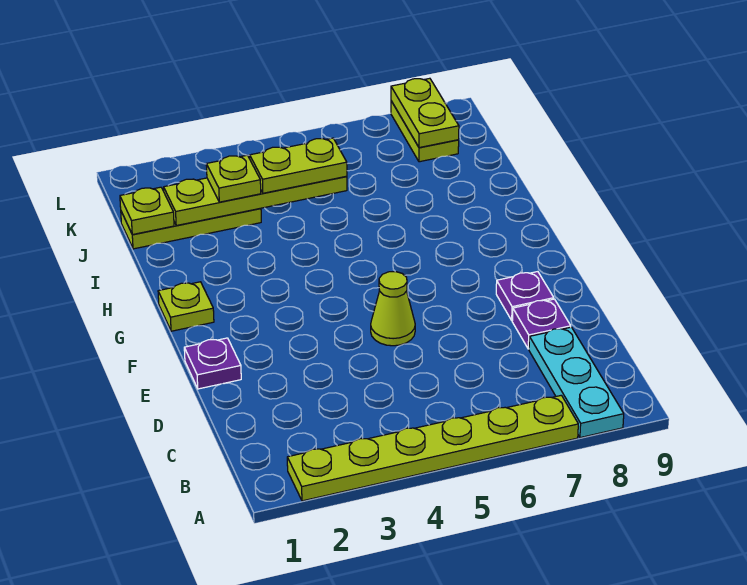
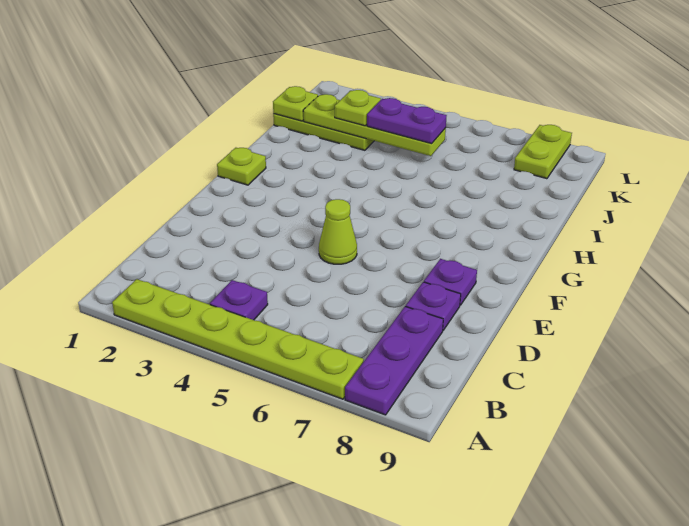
cyan 1x3 plate [529,327,624,438] -> purple 1x3 plate [345,306,443,415]
purple 1x1 plate [184,338,241,389] -> purple 1x1 plate moved to [210,280,268,320]
lime 1x2 plate [250,138,347,193] -> purple 1x2 plate [367,98,447,144]
lime 1x2 plate [391,78,459,148] -> none

